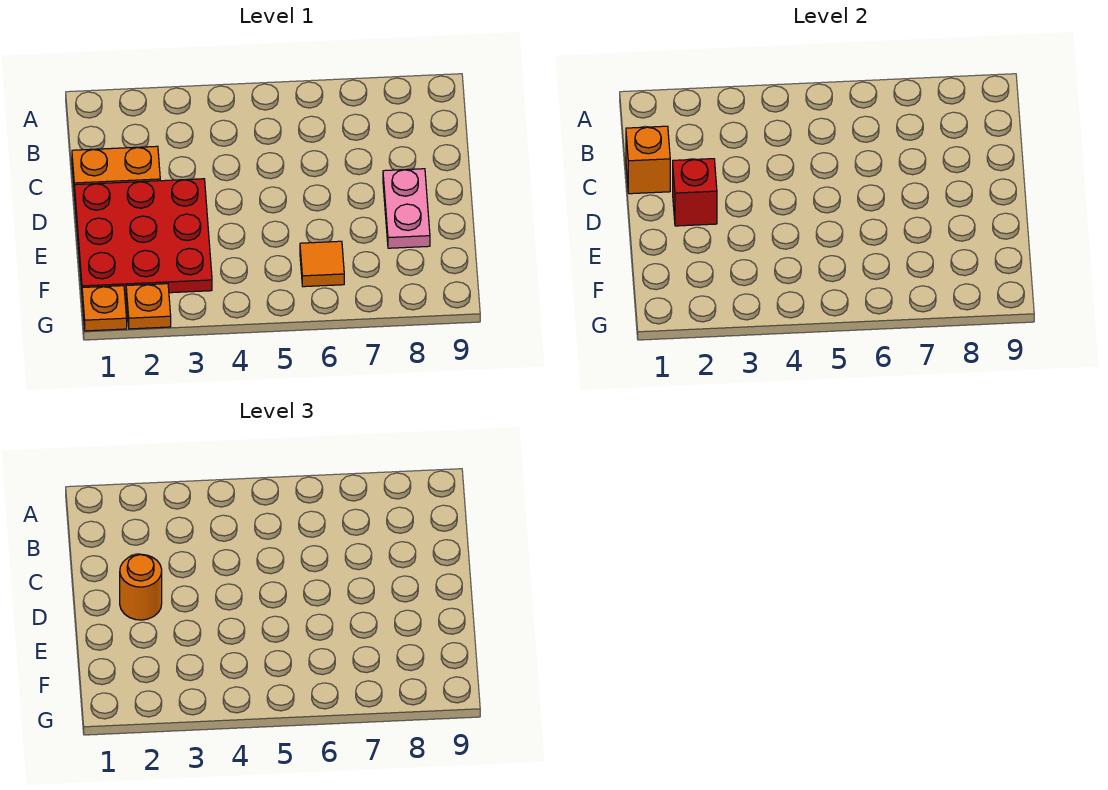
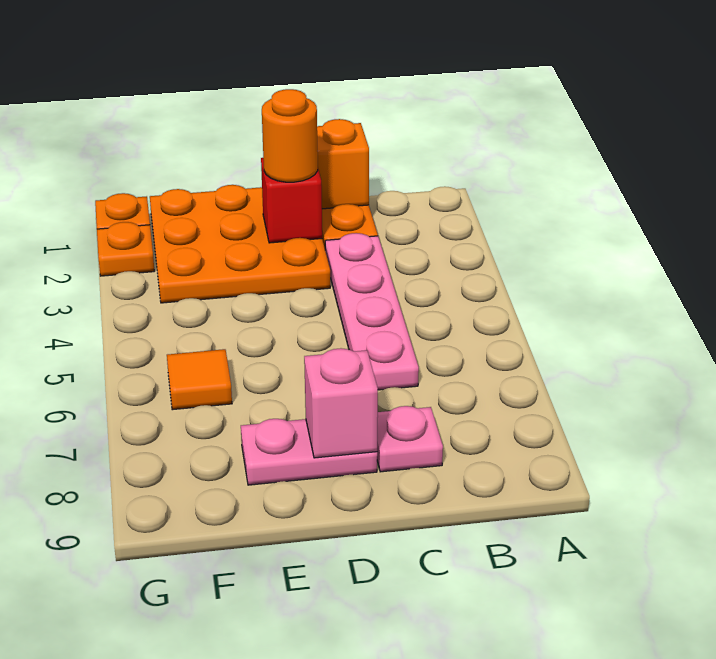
none -> pink 1x4 plate [325,233,419,390]
none -> pink 1x1 plate [377,406,443,472]
red 3x3 plate [74,179,212,295] -> orange 3x3 plate [150,185,330,303]
none -> pink 1x1 brick [304,348,378,458]

